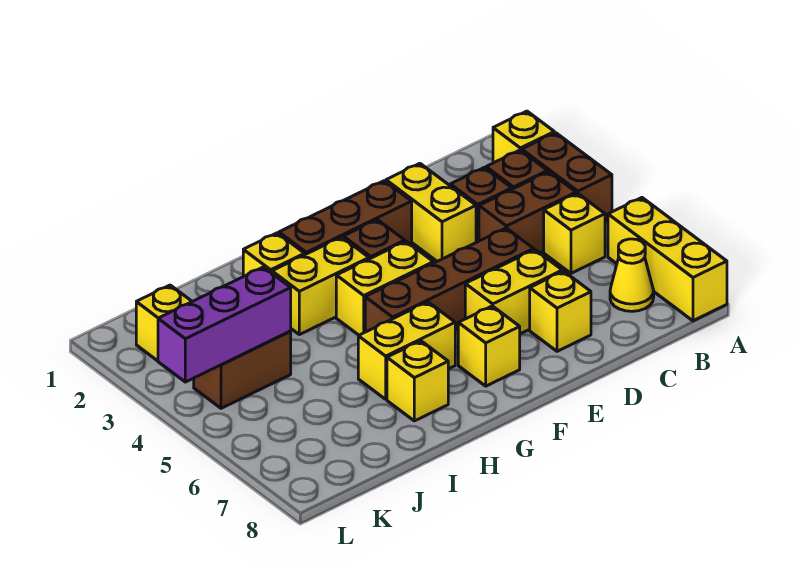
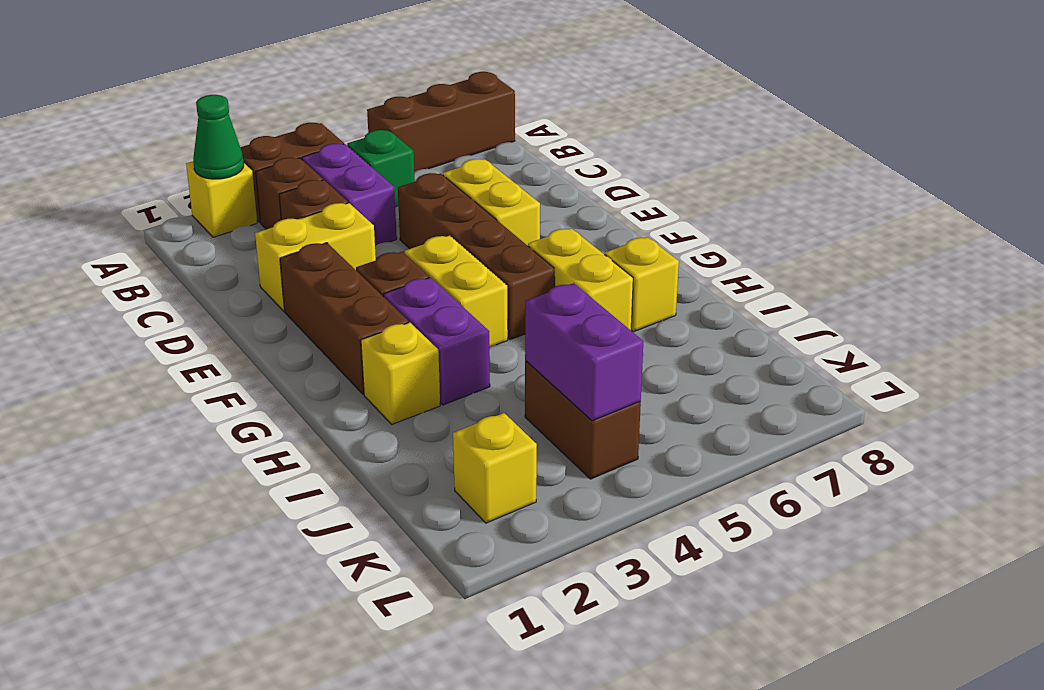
none -> green 1x1 cone [193,95,244,179]
yellow 1x3 brick [608,198,727,321] -> brown 1x3 brick [367,72,515,172]
brown 1x2 brick [479,172,576,253] -> purple 1x2 brick [302,144,397,246]
yellow 1x1 brick [544,193,605,273] -> green 1x1 brick [347,130,415,208]
yellow 1x1 cone [610,239,654,311] -> none
yellow 1x1 brick [530,271,591,351] -> none
yellow 1x1 brick [458,306,520,386] -> none
yellow 1x2 brick [272,237,369,335] -> purple 1x2 brick [384,277,490,405]
purple 1x3 brick [158,267,291,382] -> purple 1x2 brick [525,283,643,421]

